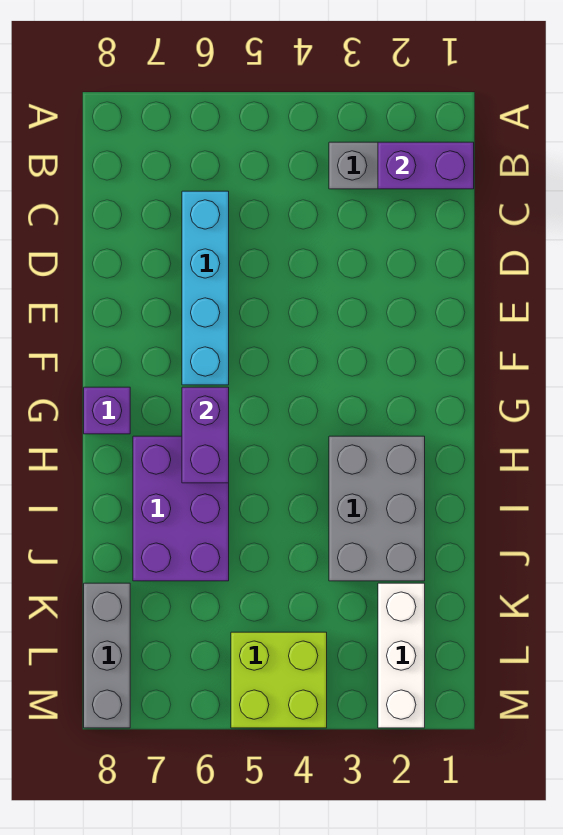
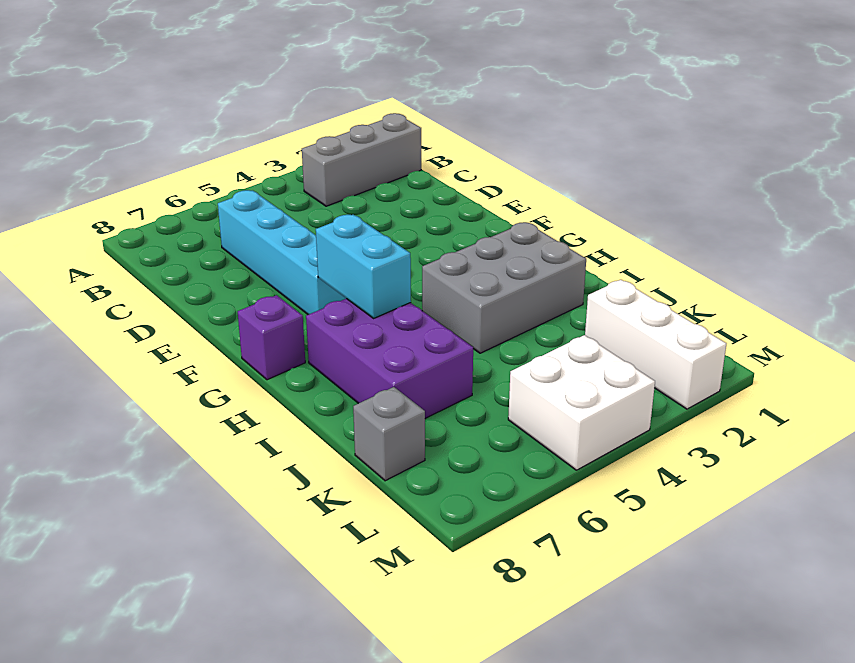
purple 1x2 brick [378,142,474,189] -> none
purple 1x2 brick [182,387,229,483] -> cyan 1x2 brick [316,215,411,318]
grey 2x3 brick [329,436,425,581] -> grey 2x3 brick turned to [422,222,586,353]
grey 1x3 brick [84,583,130,728] -> grey 1x1 brick [353,387,425,481]
lime 2x2 brick [231,632,327,728] -> white 2x2 brick [508,335,655,470]

